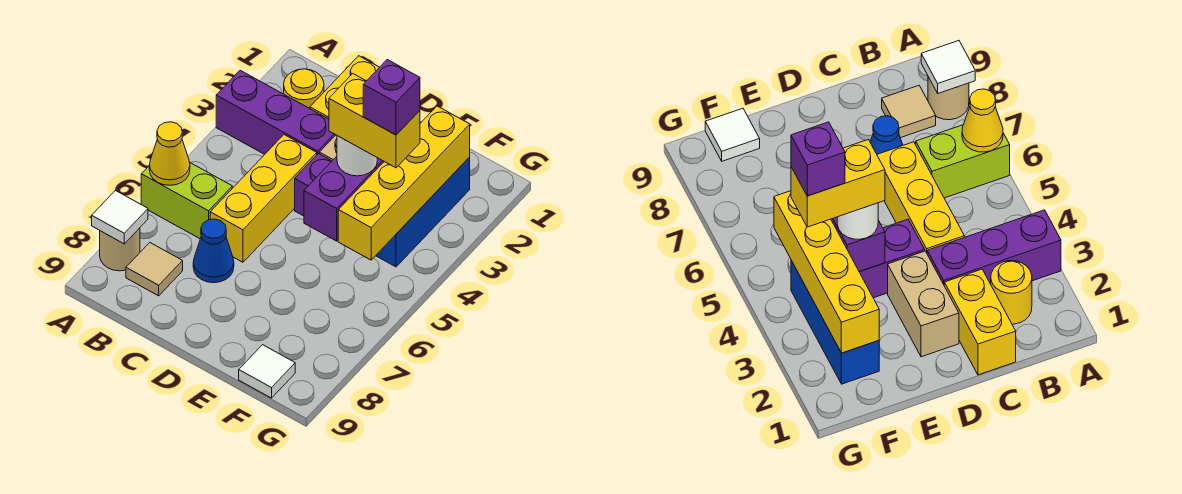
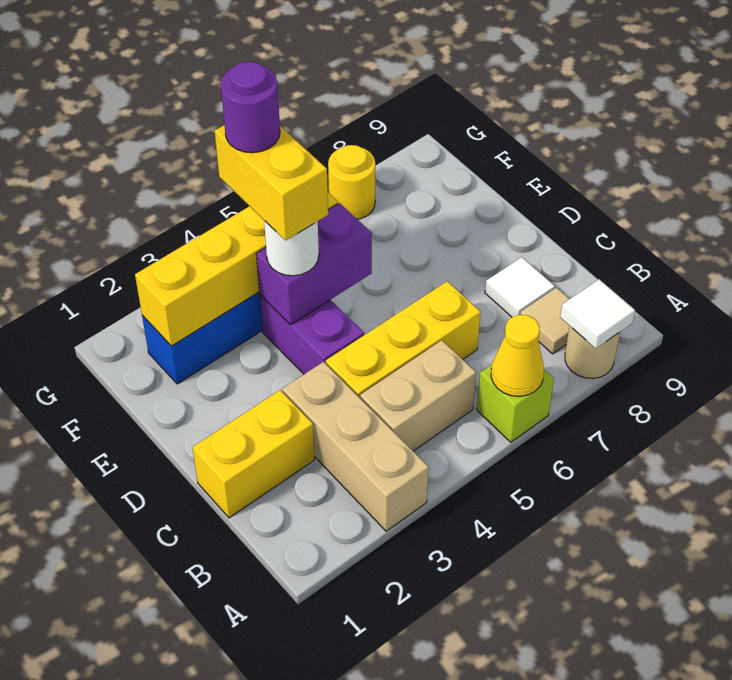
purple 1x3 brick [216,70,335,154] -> tan 1x3 brick [282,362,429,531]
lime 1x2 brick [141,163,232,239] -> lime 1x1 brick [477,365,554,442]
yellow 1x1 round brick [284,69,324,109] -> yellow 1x1 round brick moved to [328,145,375,219]
blue 1x1 cone [193,219,234,283] -> none
tan 1x2 brick [888,251,959,357] -> tan 1x2 brick moved to [360,340,476,451]
purple 1x1 brick [363,60,420,135] -> purple 1x1 round brick [221,62,280,153]
white 1x1 tile [239,345,295,398] -> white 1x1 tile moved to [485,257,555,317]

